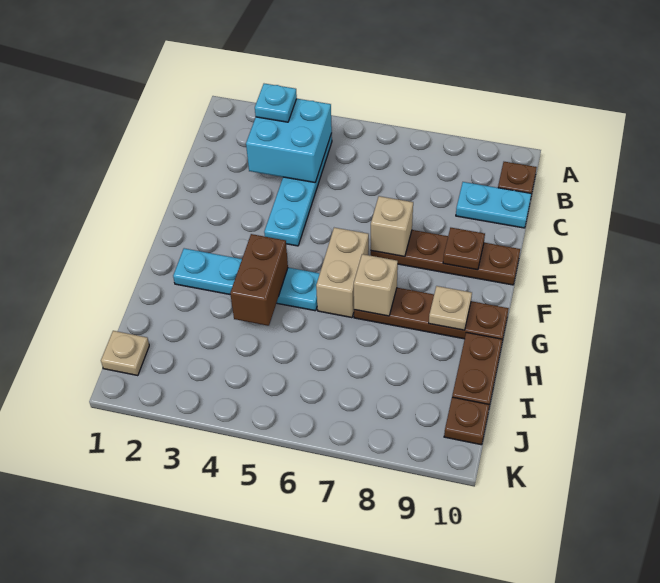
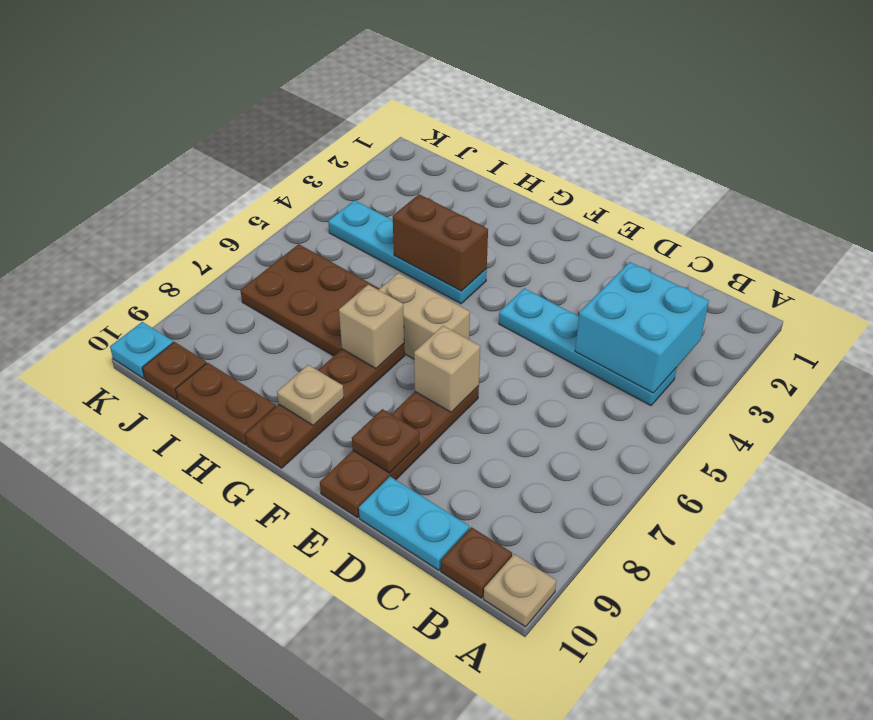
cyan 1x1 plate [255,84,297,122] -> cyan 1x1 plate moved to [110,322,173,378]
cyan 1x2 plate [456,182,531,228] -> cyan 1x2 plate turned to [359,477,469,570]
cyan 1x4 plate [173,248,320,311] -> cyan 1x4 plate turned to [328,200,487,304]
none -> brown 2x3 plate [240,244,380,356]
tan 1x1 plate [101,331,149,376] -> tan 1x1 plate moved to [484,554,556,627]

